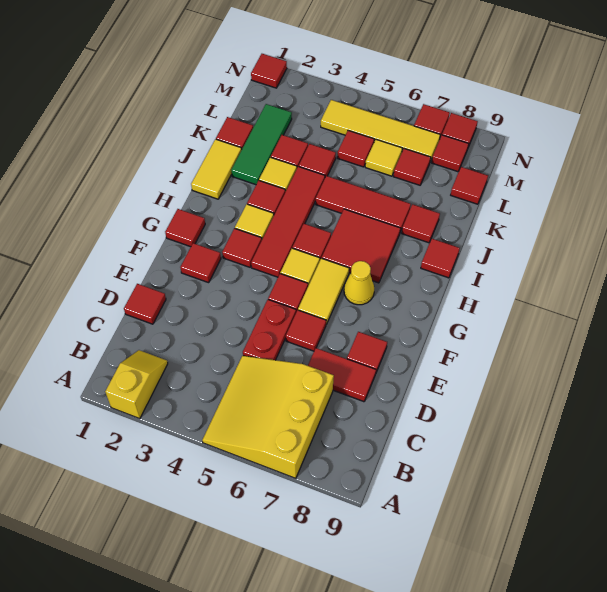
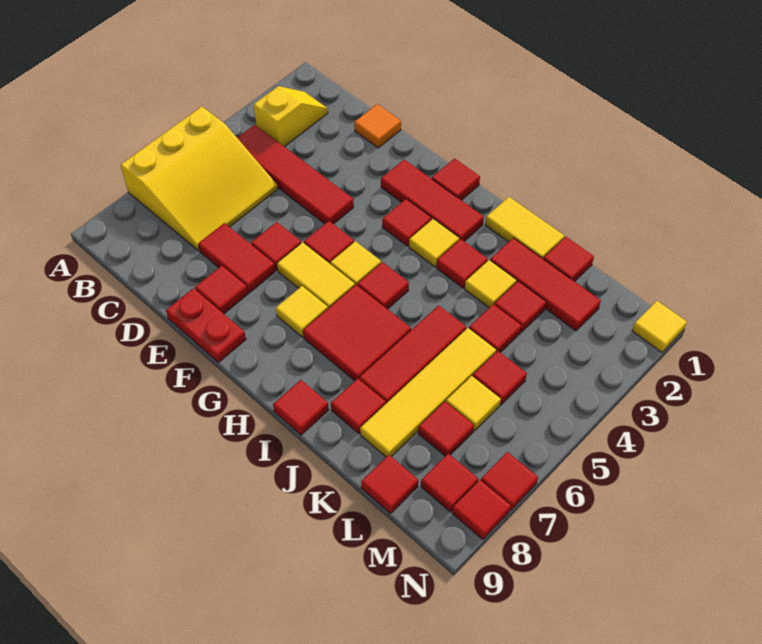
yellow 1x2 slope [105,350,168,419] -> yellow 1x2 slope turned to [254,86,328,147]
yellow 3x3 slope [202,356,334,478] -> yellow 3x3 slope turned to [121,106,278,251]
red 1x1 tile [124,284,166,324] -> orange 1x1 tile [354,104,401,148]
red 1x2 plate [243,300,296,360] -> red 1x2 plate moved to [166,288,246,362]
red 1x2 tile [308,348,376,402] -> red 1x2 tile turned to [198,223,275,293]
red 1x1 tile [180,243,221,283] -> red 1x3 tile [381,160,484,241]
red 1x4 tile [251,166,325,277] -> red 1x4 tile moved to [237,125,354,224]
yellow 1x1 cone [344,261,374,305] -> yellow 1x1 tile [276,286,328,337]
green 1x3 tile [231,104,292,185] -> red 1x3 tile [490,238,601,331]
yellow 1x4 tile [321,100,440,161] -> yellow 1x4 tile moved to [360,328,496,457]
red 1x1 tile [251,54,287,88] -> yellow 1x1 tile [632,301,687,352]

